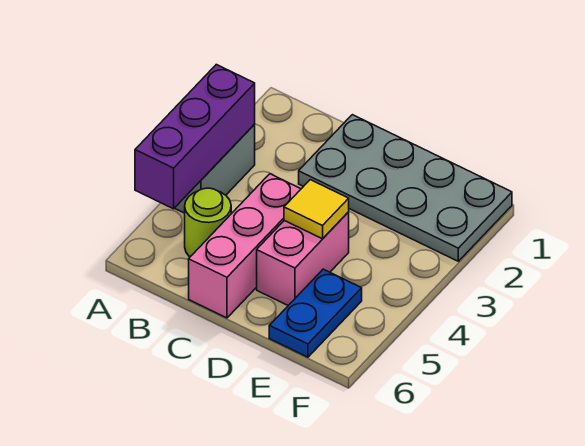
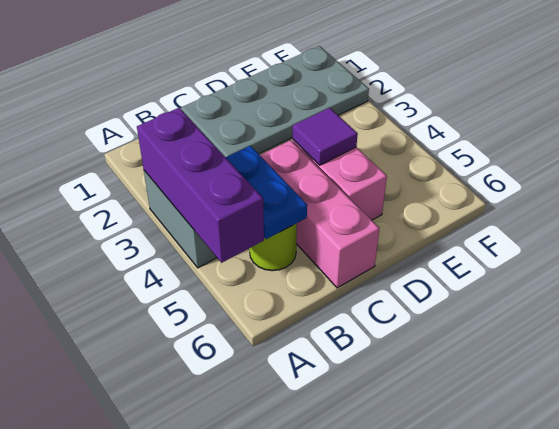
yellow 1x1 tile [284,180,349,239] -> purple 1x1 tile [293,108,358,165]
blue 1x2 plate [269,269,362,357] -> blue 1x2 plate moved to [226,146,307,239]

